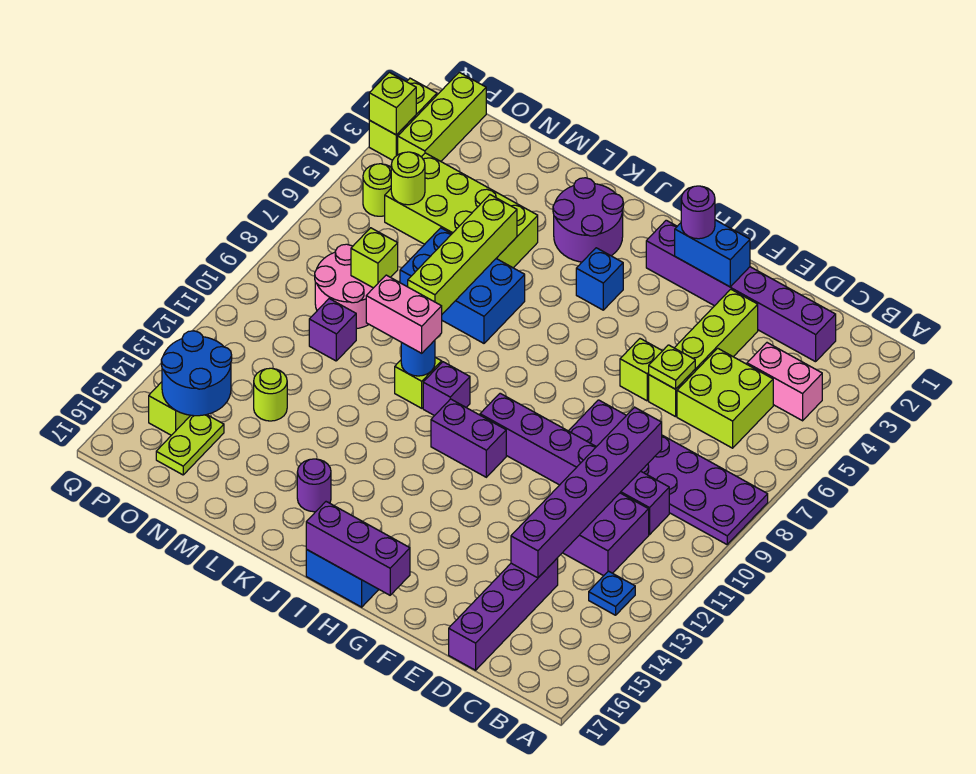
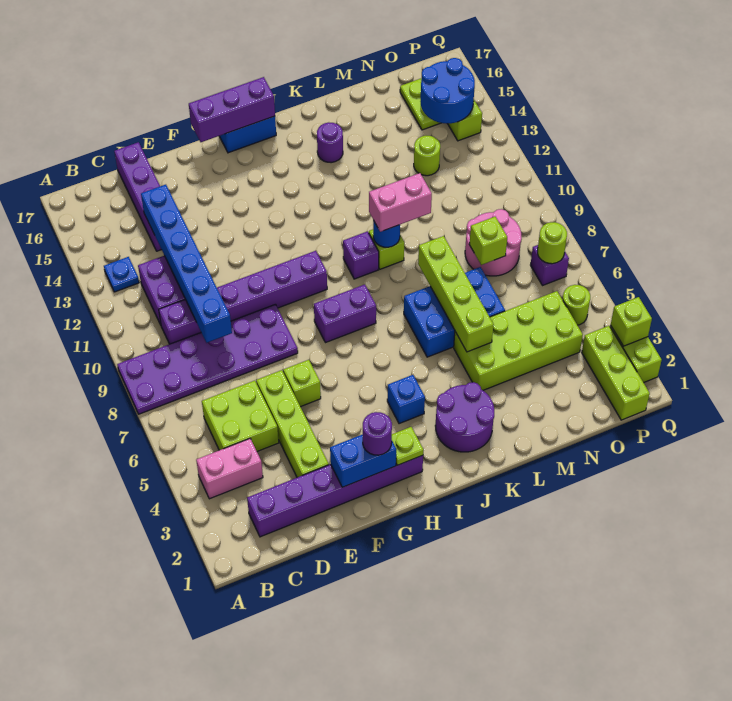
purple 1x6 brick [511,407,662,578] -> blue 1x6 brick [141,185,232,343]
lime 1x1 plate [649,345,695,389] -> lime 1x1 plate moved to [392,427,424,465]
purple 1x2 brick [431,399,506,477] -> purple 1x2 brick moved to [314,284,376,343]
purple 1x1 brick [309,299,356,361] -> purple 1x1 brick moved to [531,245,569,286]
lime 1x1 round brick [391,152,425,205] -> lime 1x1 round brick moved to [538,222,567,264]

